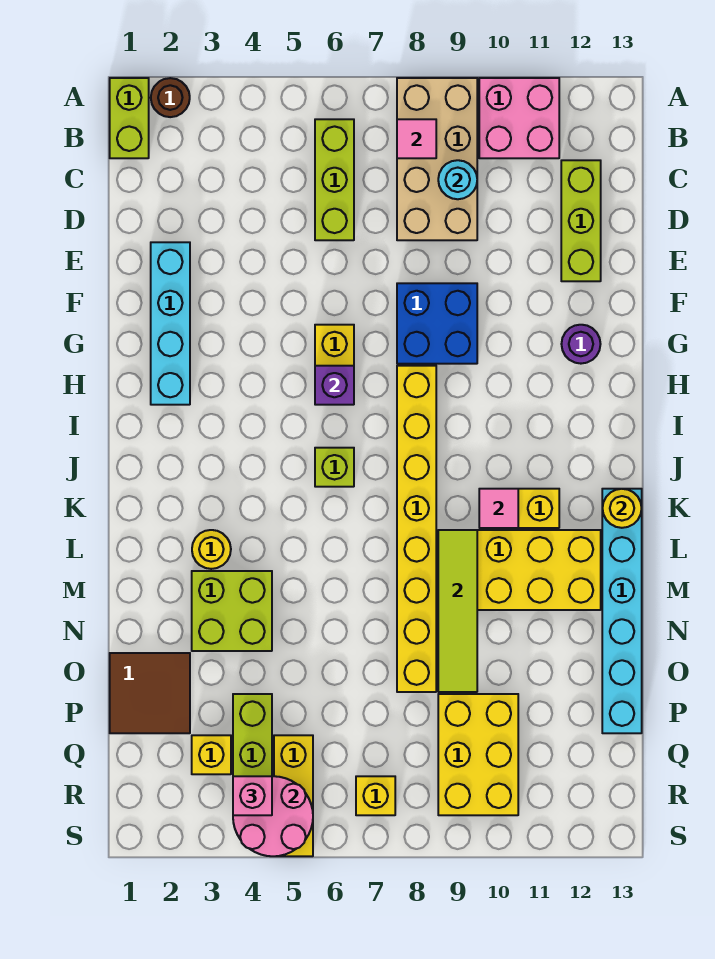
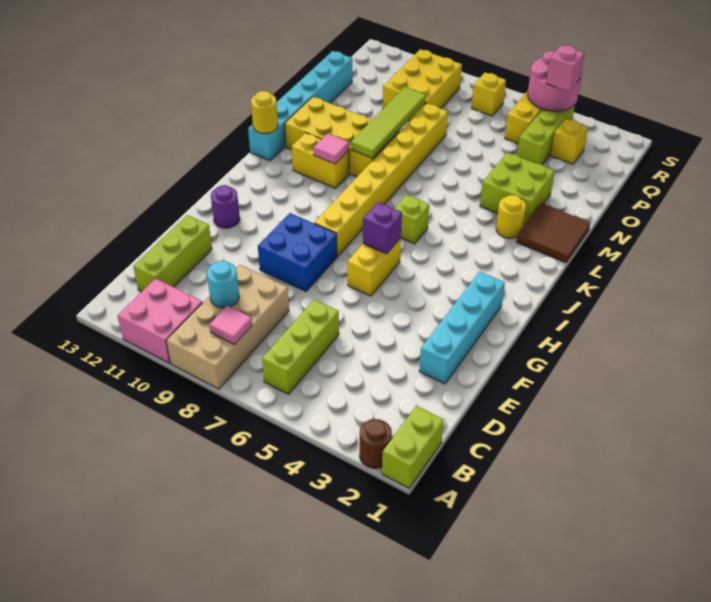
brown 2x2 tile [110,653,190,733] -> brown 2x2 tile moved to [516,203,590,263]

